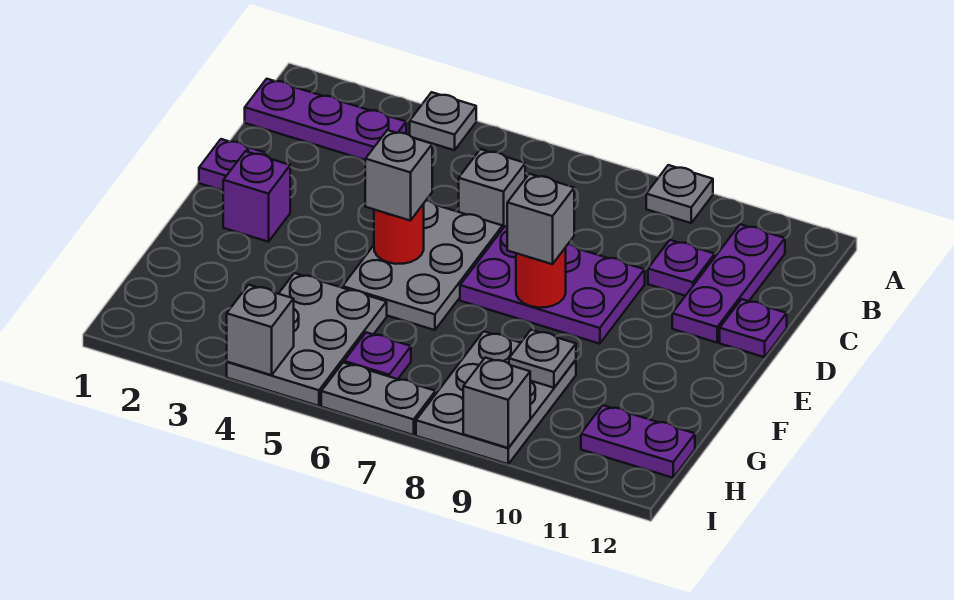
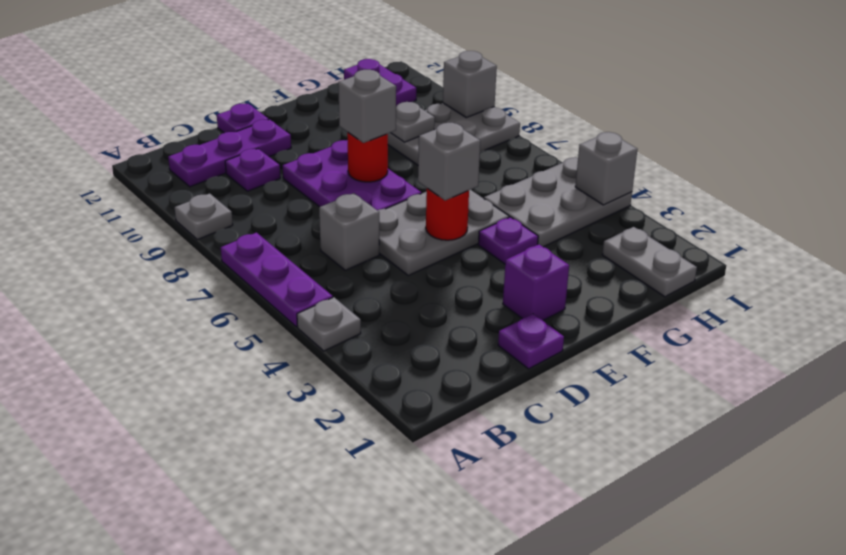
purple 1x3 plate [245,79,406,160] -> purple 1x3 plate moved to [221,233,333,327]
purple 1x1 plate [344,332,411,379] -> purple 1x1 plate moved to [478,217,538,264]
grey 1x2 plate [321,363,436,435] -> grey 1x2 plate moved to [602,227,697,297]

